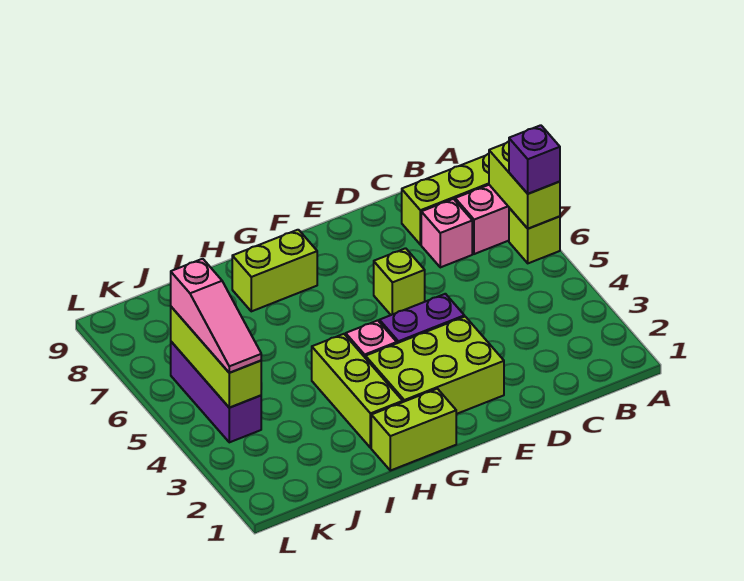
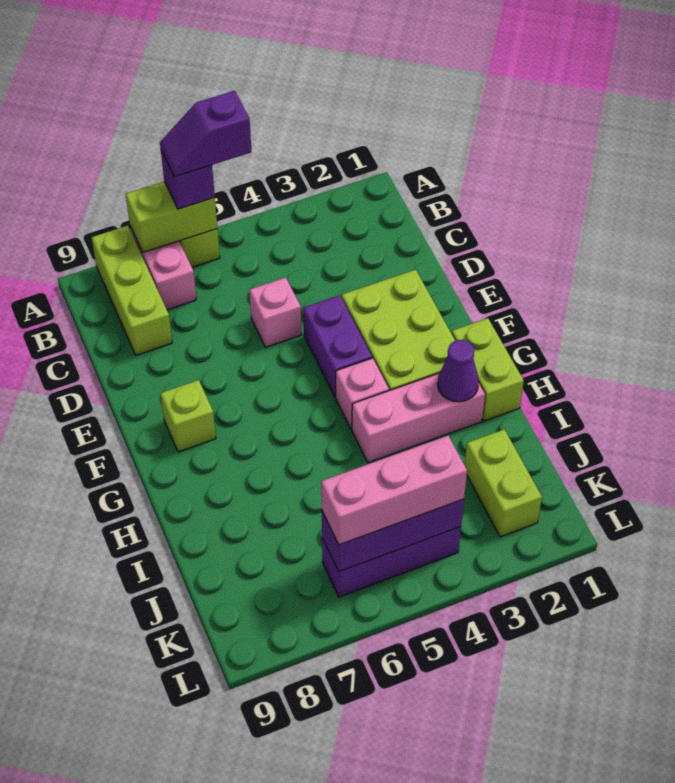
none -> purple 1x2 slope [160,91,251,177]
pink 1x1 brick [421,199,472,267] -> pink 1x1 brick moved to [249,277,302,347]
lime 1x1 brick [374,248,425,315] -> lime 1x1 brick moved to [161,380,216,452]
lime 1x2 brick [232,230,317,311] -> lime 1x2 brick moved to [465,429,542,537]
lime 1x3 brick [312,334,403,448] -> pink 1x3 brick [352,373,485,463]
none -> purple 1x1 cone [438,340,479,402]
lime 1x3 brick [171,307,261,408] -> purple 1x3 brick [322,499,464,572]
pink 1x3 slope [171,259,261,373] -> pink 1x3 brick [321,436,467,545]

